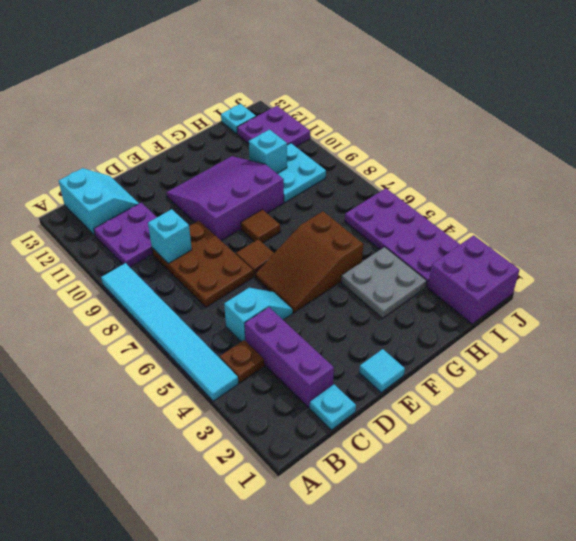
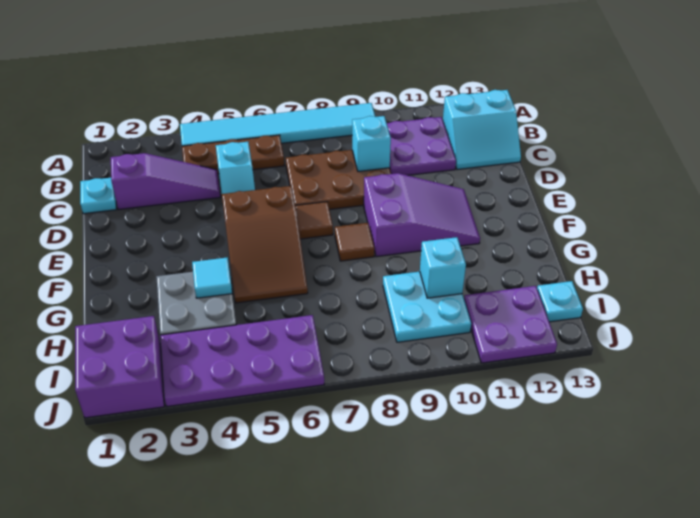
brown 1x1 plate [220,340,264,383] -> brown 1x3 plate [182,135,284,174]
purple 1x3 brick [245,307,334,408] -> purple 1x3 slope [111,153,220,210]
cyan 1x1 tile [359,349,405,392] -> cyan 1x1 tile moved to [192,257,232,298]
brown 2x3 slope [255,211,363,313] -> brown 2x3 slope turned to [222,186,308,303]
purple 3x3 slope [166,156,284,241] -> purple 2x3 slope [364,173,480,257]

